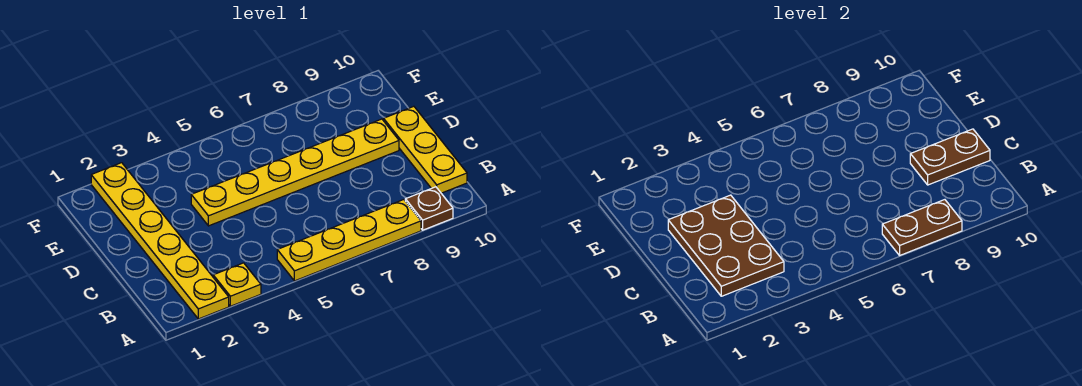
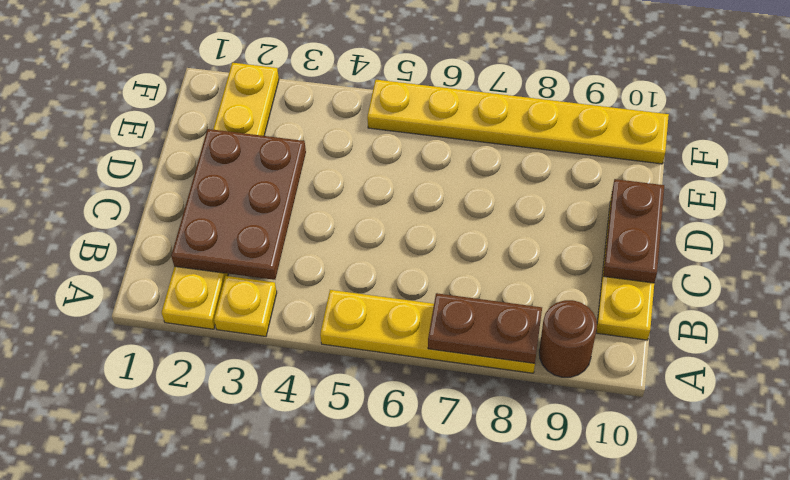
brown 1x1 plate [405,187,453,230] -> brown 1x1 round brick [539,300,597,377]
brown 1x2 plate [910,129,990,185] -> brown 1x2 plate turned to [603,179,664,283]
yellow 1x6 plate [191,119,399,226] -> yellow 1x6 plate moved to [367,80,669,164]

